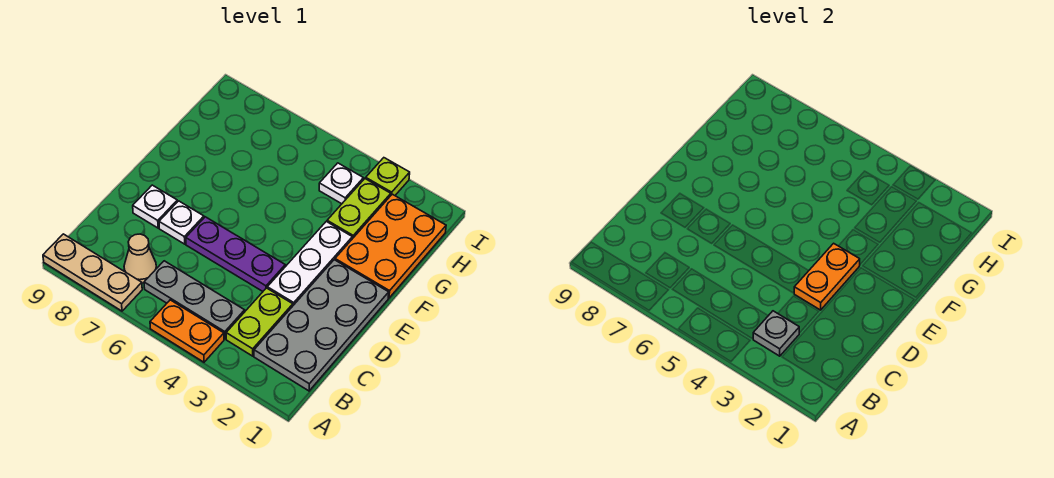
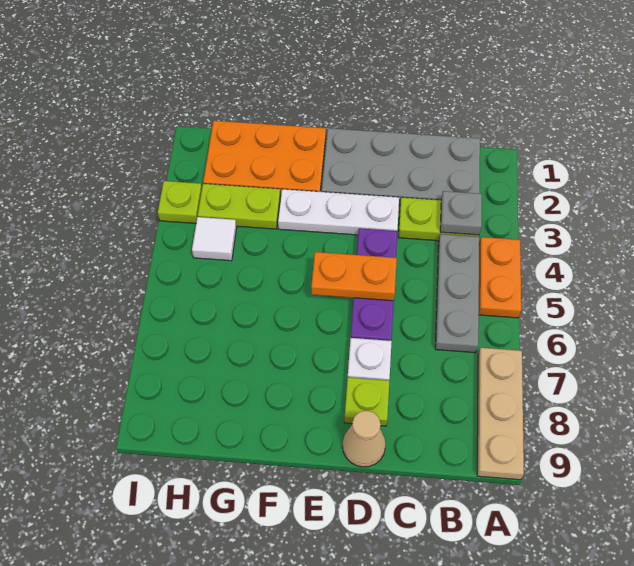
tan 1x1 cone [124,234,157,283] -> tan 1x1 cone moved to [343,410,386,467]
orange 1x2 plate [794,243,860,310] -> orange 1x2 plate moved to [311,252,397,301]
white 1x1 plate [133,185,177,228] -> lime 1x1 plate [344,377,389,426]
white 1x1 plate [319,163,363,204] -> white 1x1 tile [192,217,237,261]

